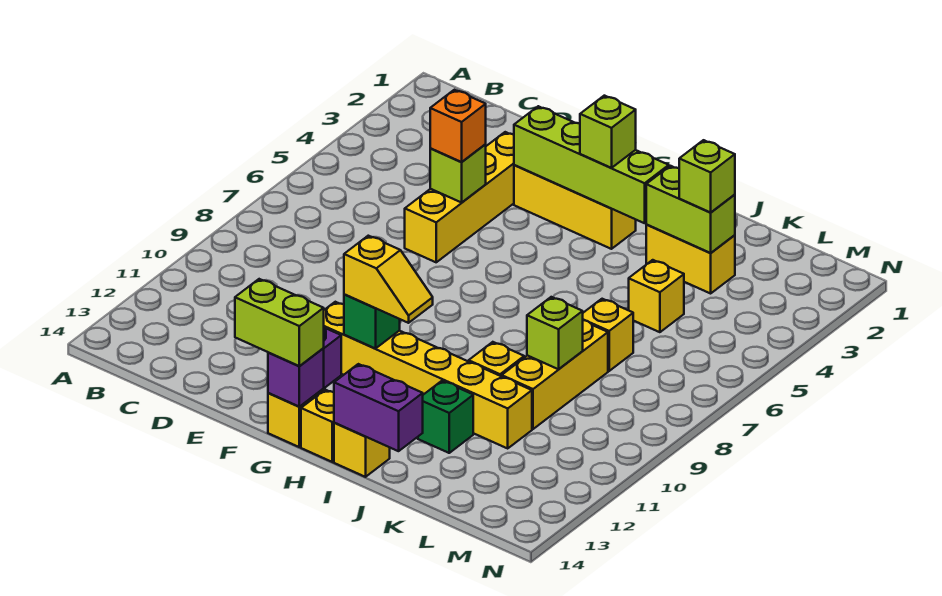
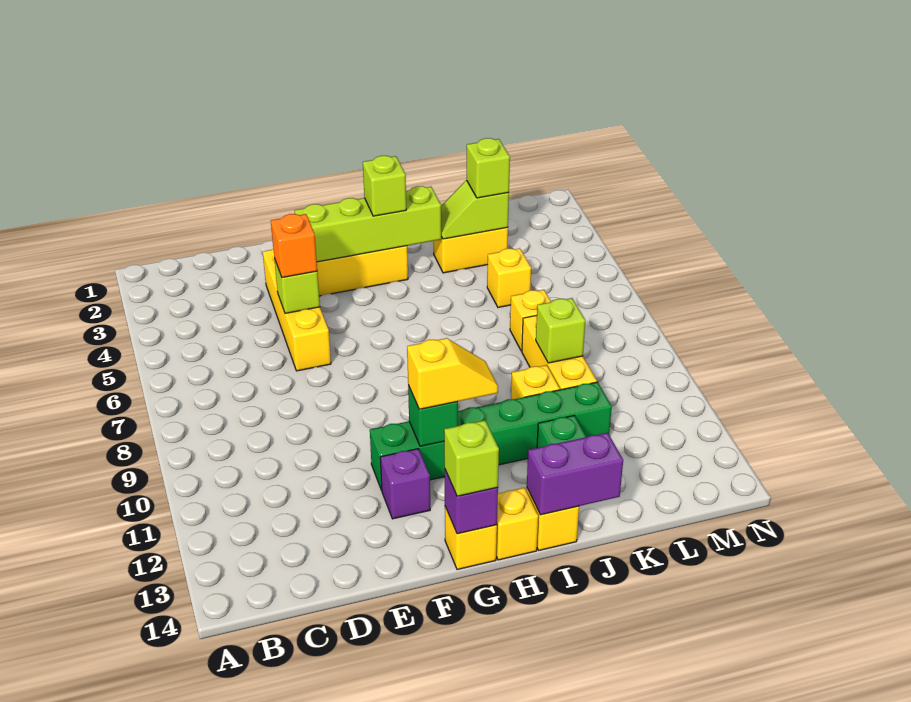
yellow 1x6 brick [324,302,532,448] -> green 1x6 brick [370,382,612,490]
lime 1x2 brick [235,279,324,366] -> lime 1x1 brick [444,420,499,496]
lime 1x2 brick [646,166,735,253] -> lime 1x2 slope [441,180,509,239]

